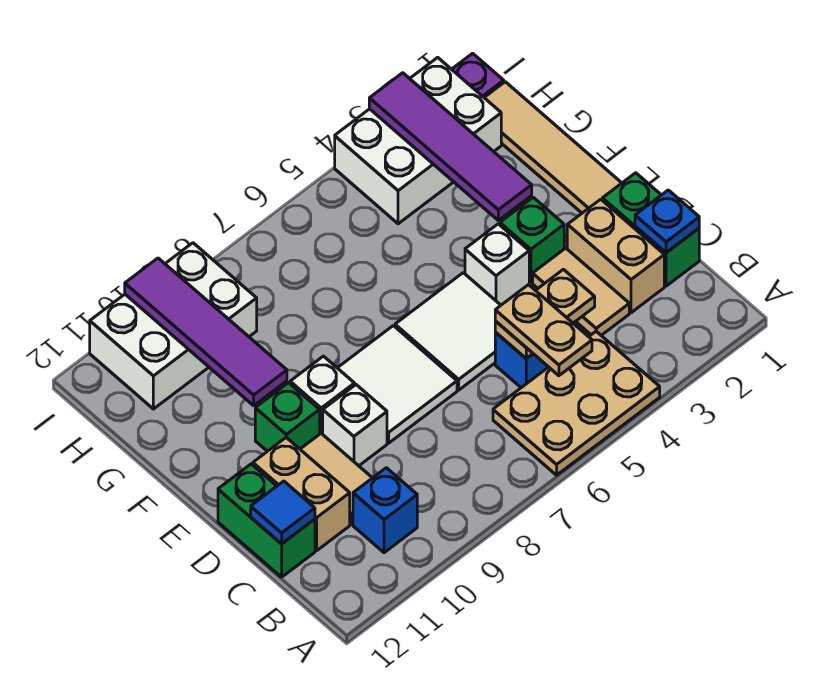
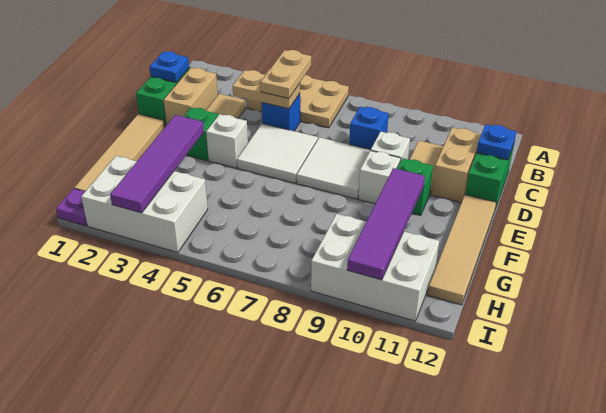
blue 1x1 brick [353,468,417,553] -> blue 1x1 brick moved to [349,107,389,150]
blue 1x1 tile [251,481,315,544] -> blue 1x1 plate [477,124,516,160]
none -> tan 1x4 tile [428,195,496,305]

